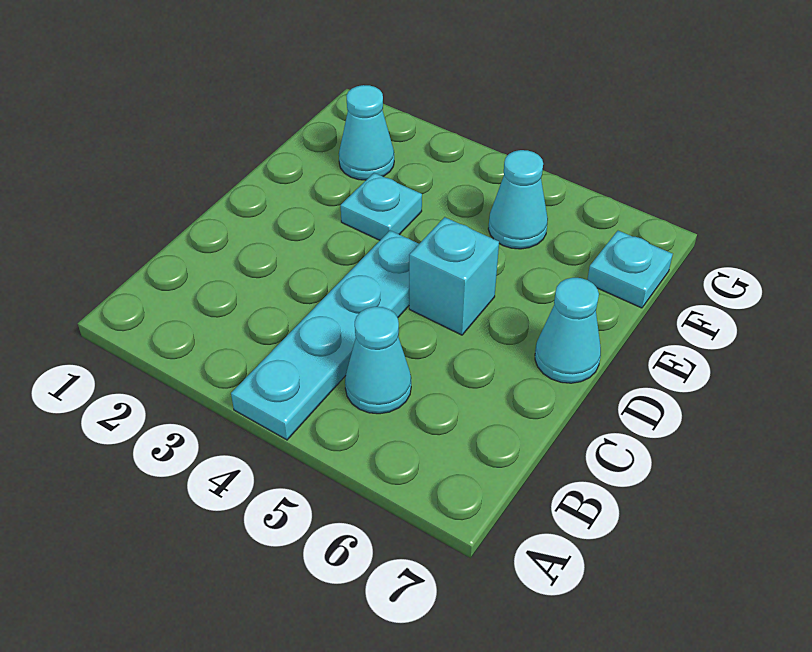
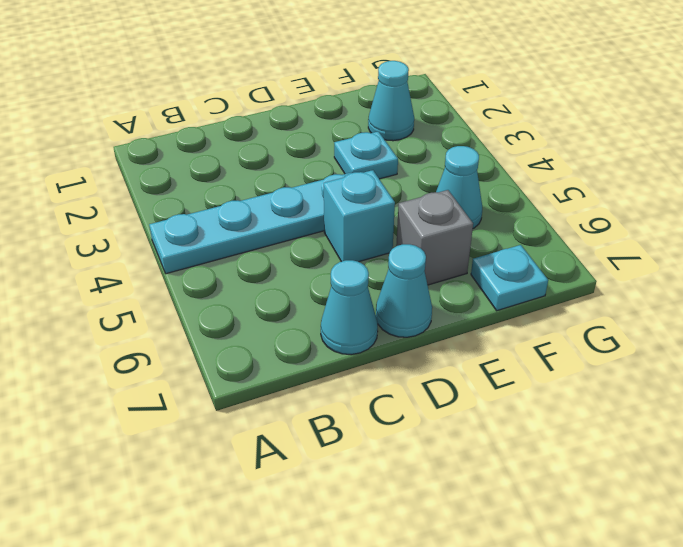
cyan 1x1 cone [345,307,411,414] -> cyan 1x1 cone moved to [321,260,378,355]
none -> grey 1x1 brick [396,190,473,285]

